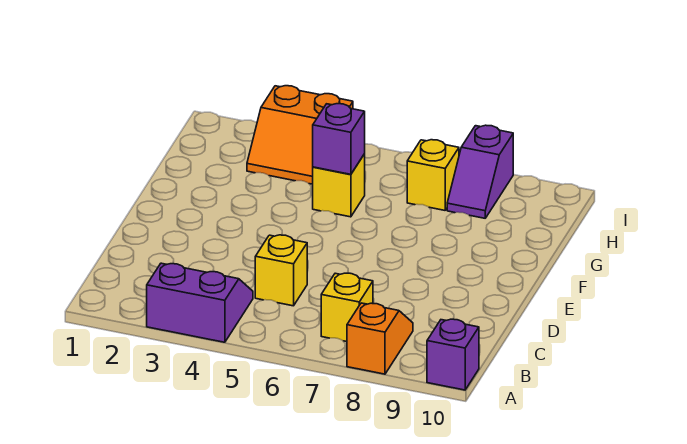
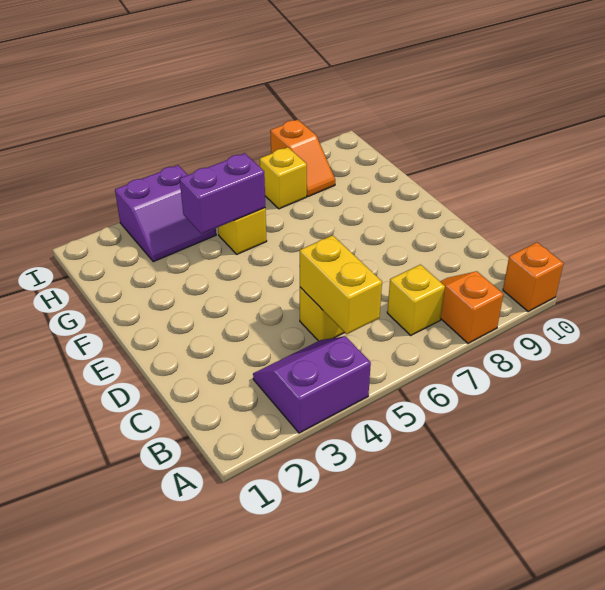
purple 1x1 brick [427,319,479,390] -> orange 1x1 brick [503,242,564,311]
none -> yellow 1x2 brick [300,235,382,334]
purple 1x1 brick [313,104,365,174] -> purple 1x2 brick [180,153,265,234]
orange 2x2 slope [247,86,353,184] -> purple 2x2 slope [115,165,216,262]
purple 1x2 slope [447,125,513,218] -> orange 1x2 slope [270,120,335,197]

